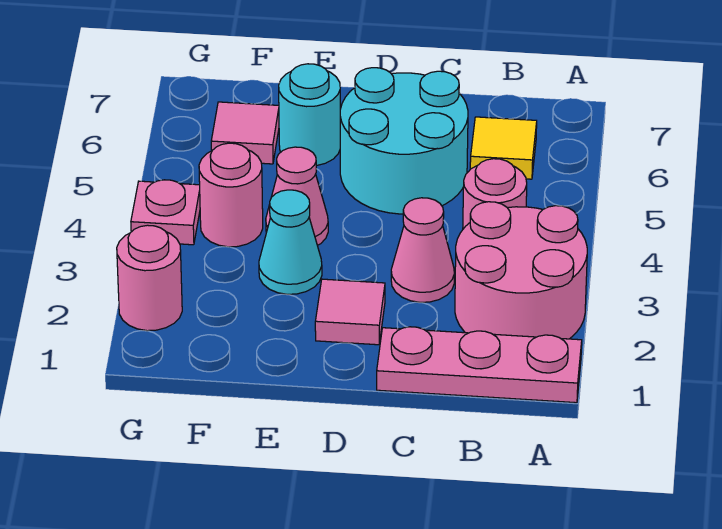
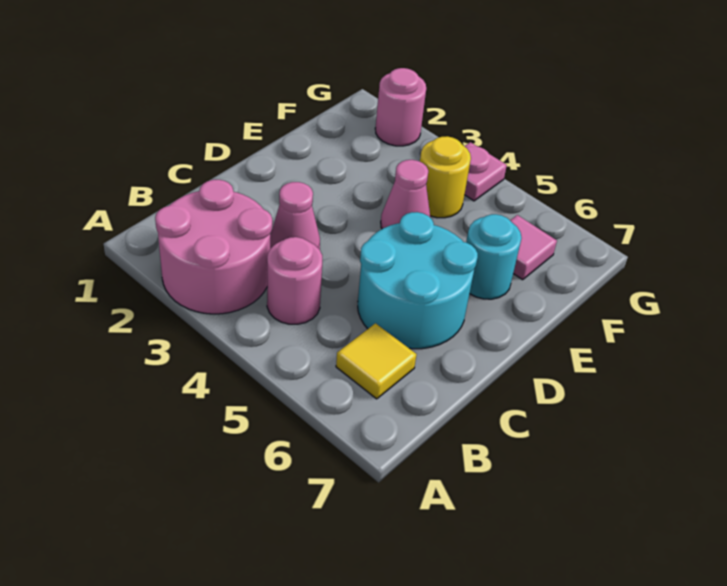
pink 1x3 plate [377,327,582,403] -> none
pink 1x1 tile [315,279,385,345] -> none
cyan 1x1 cone [259,190,322,294] -> none
pink 1x1 round brick [199,143,263,247] -> yellow 1x1 round brick [420,136,471,218]

